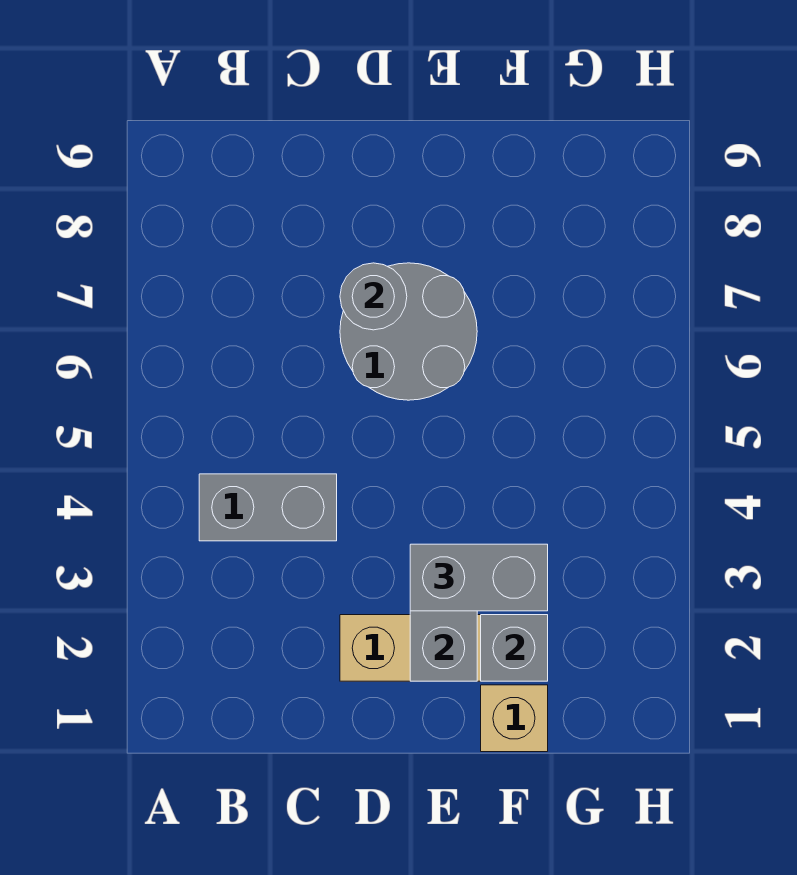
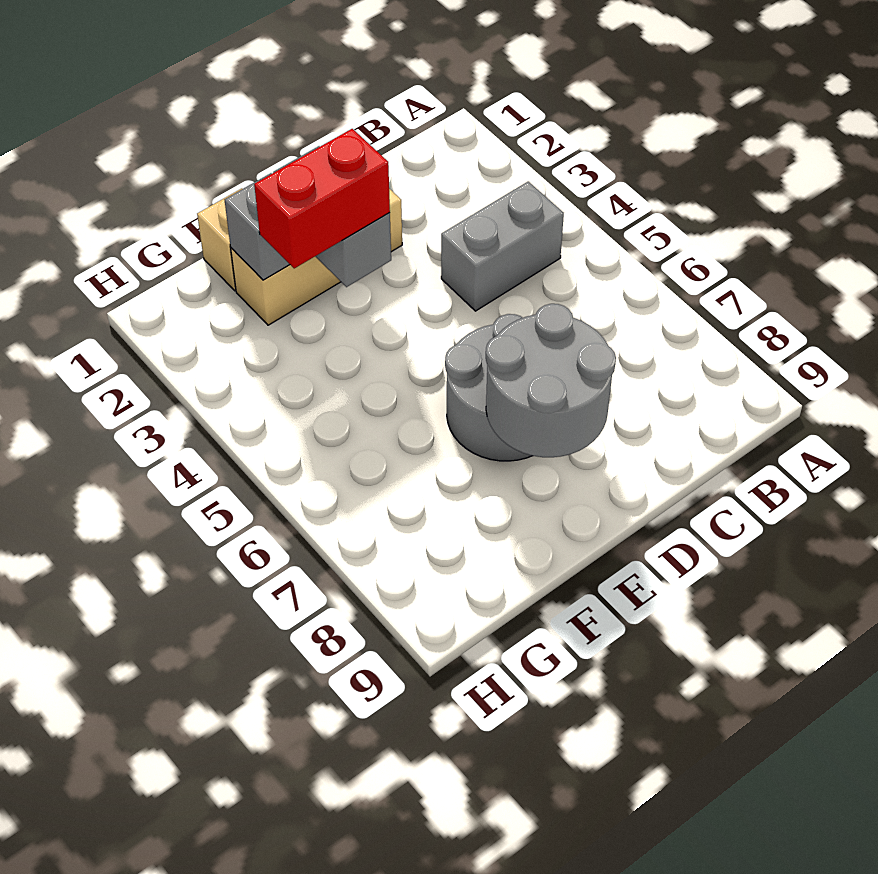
grey 1x1 round brick [340,263,407,330] -> grey 2x2 round brick [486,304,616,457]
grey 1x2 brick [410,544,548,611] -> red 1x2 brick [254,129,390,268]

